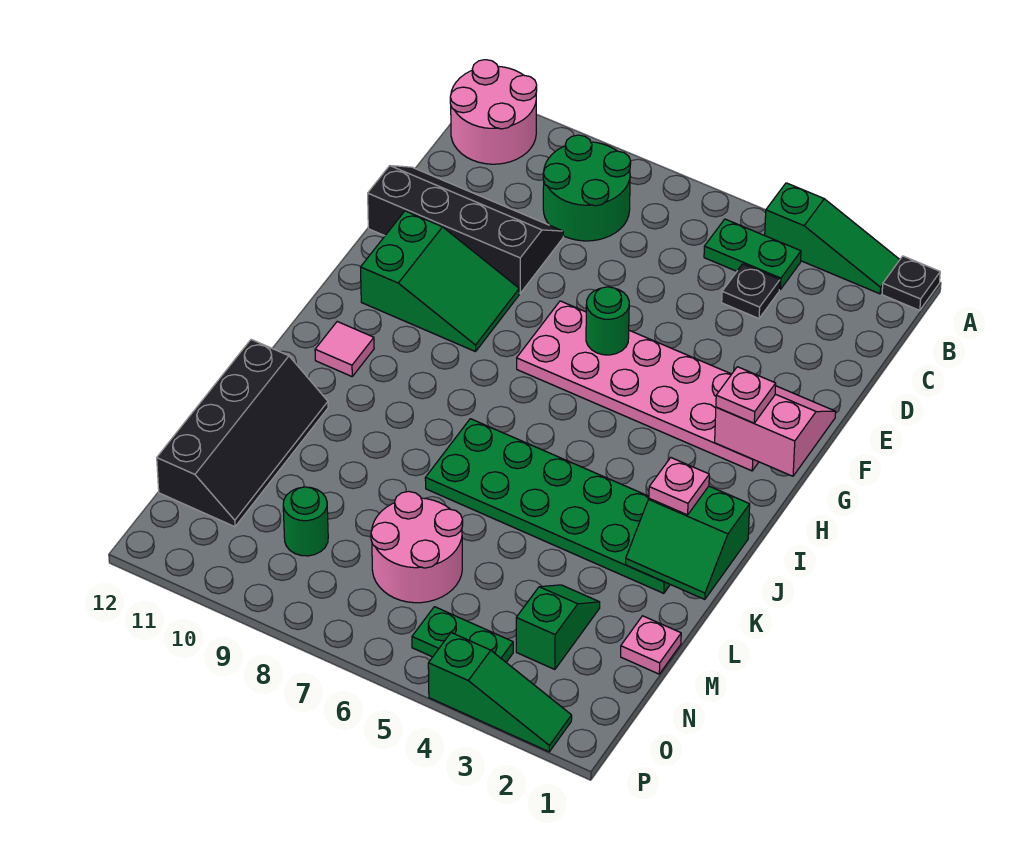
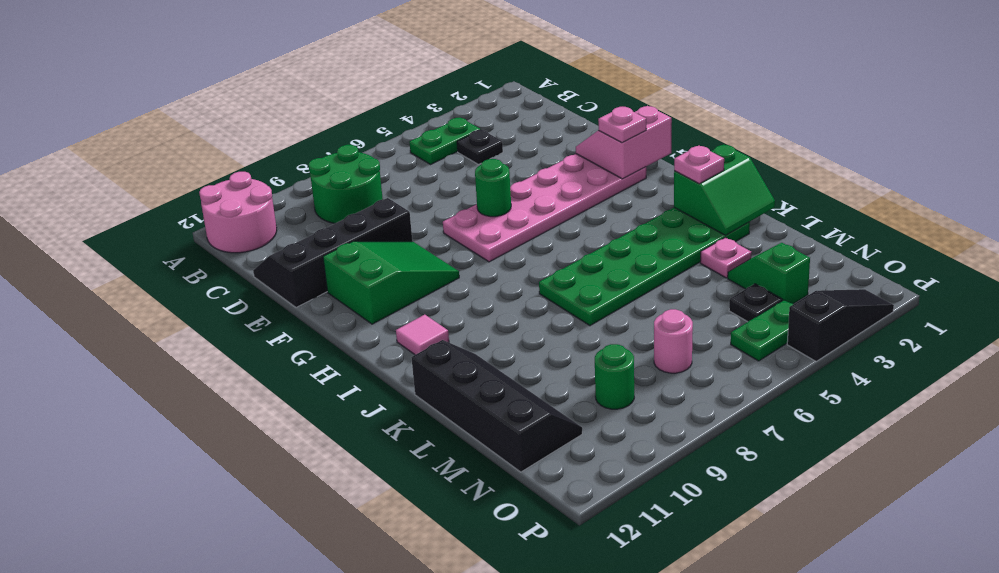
black 1x1 plate [882,256,940,310] -> black 1x1 plate moved to [729,284,782,322]
green 1x3 slope [765,183,900,294] -> none
pink 1x1 plate [621,616,681,674] -> pink 1x1 plate moved to [700,238,752,278]
pink 2x2 round brick [371,491,463,603] -> pink 1x1 round brick [654,309,693,373]
green 1x3 slope [428,633,572,752] -> black 1x3 slope [787,289,894,361]

